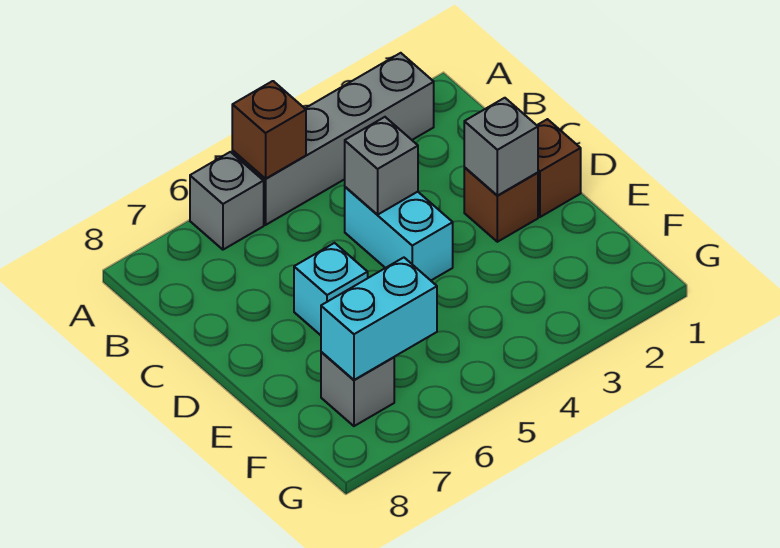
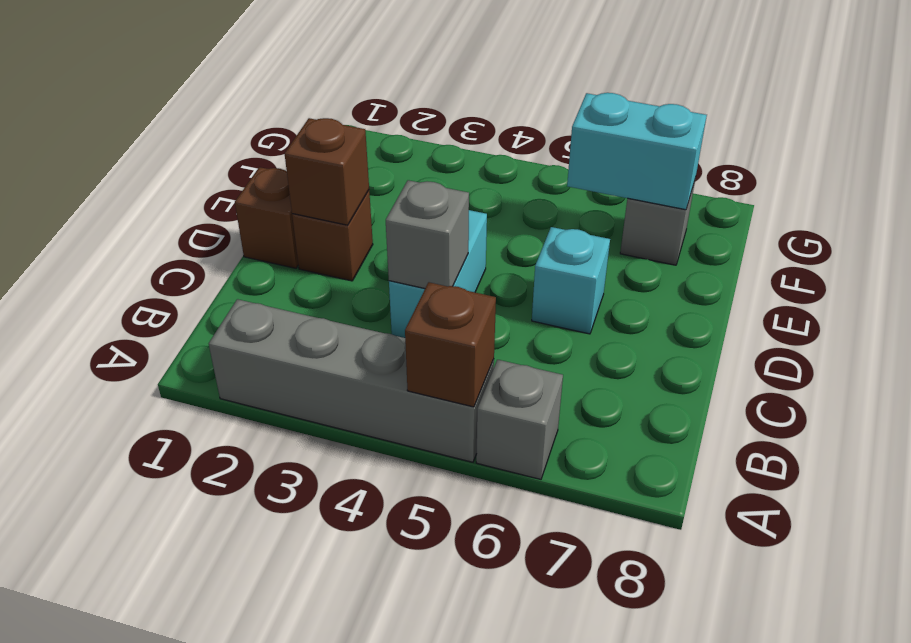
grey 1x1 brick [464,98,538,196] -> brown 1x1 brick [285,118,369,225]

